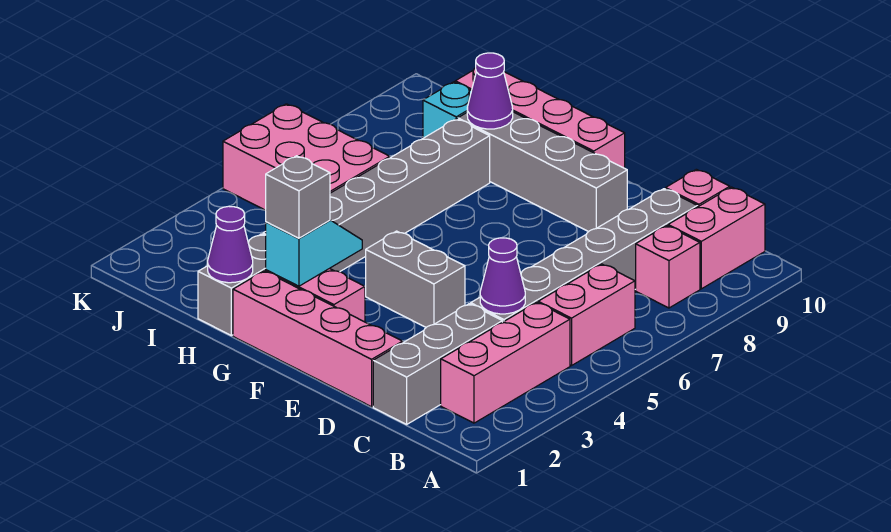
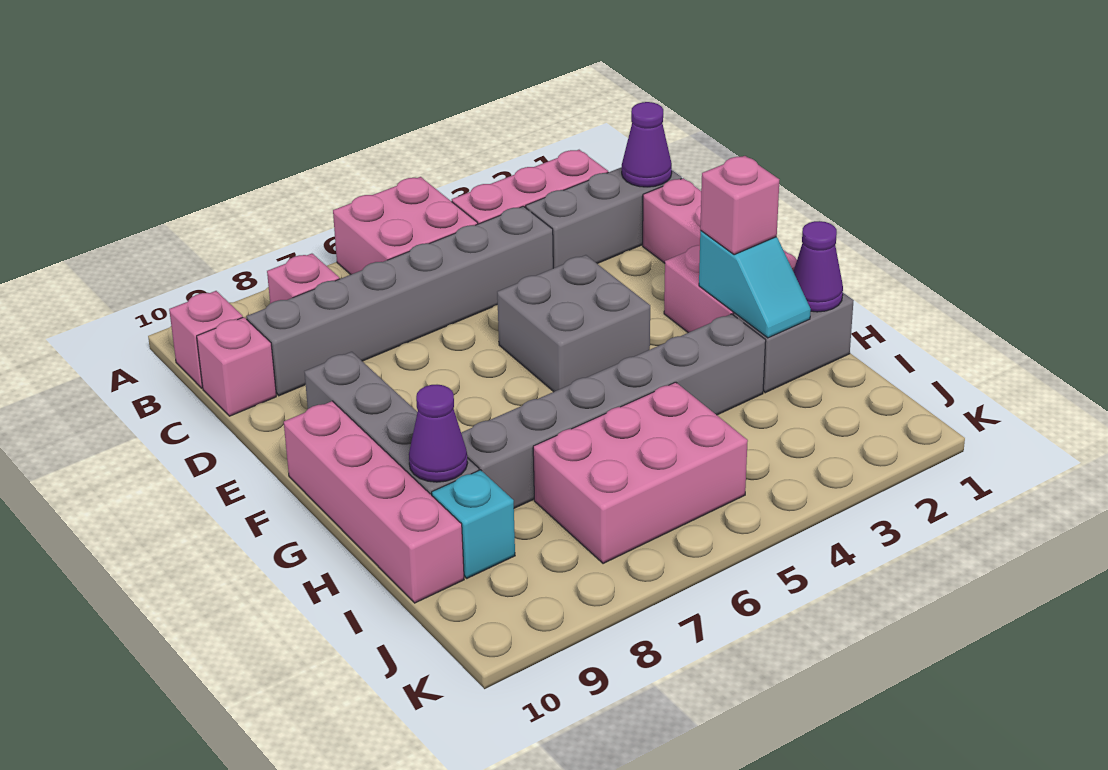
pink 1x2 brick [538,264,635,366] -> pink 2x2 brick [333,177,478,274]
pink 1x2 brick [668,187,765,289] -> pink 1x1 brick [169,291,243,388]
purple 1x1 cone [480,238,525,314] -> purple 1x1 cone moved to [622,102,672,187]
grey 1x2 brick [366,231,465,327] -> grey 2x2 brick [497,255,650,392]
cyan 1x2 slope [265,220,362,286] -> cyan 1x2 slope turned to [699,231,811,338]
grey 1x1 brick [265,156,330,238] -> pink 1x1 brick [700,156,779,255]
pink 2x3 brick [223,104,390,210] -> pink 2x3 brick turned to [533,382,748,564]

